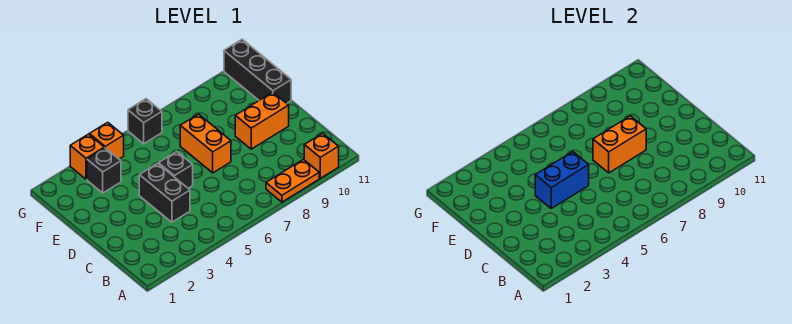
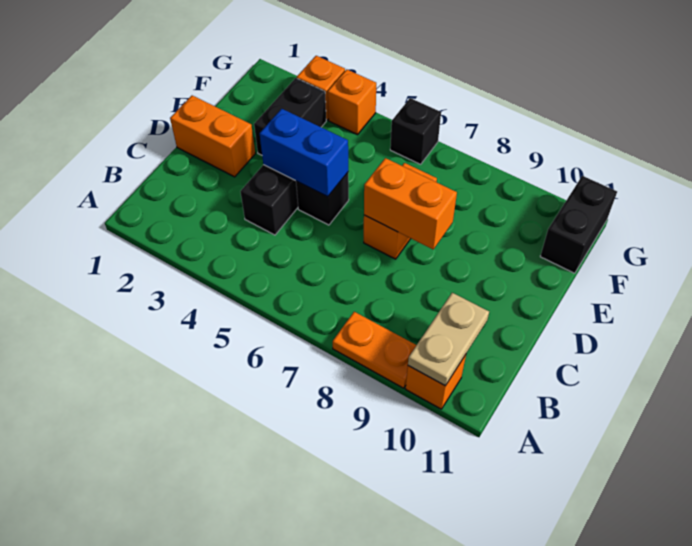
none -> tan 1x2 plate [408,293,489,386]
orange 1x2 brick [235,92,289,149] -> orange 1x2 brick moved to [170,96,255,177]
black 1x3 brick [224,39,291,103] -> black 1x2 brick [540,176,617,273]
black 1x1 brick [87,148,121,193] -> black 1x2 brick [254,78,326,155]

